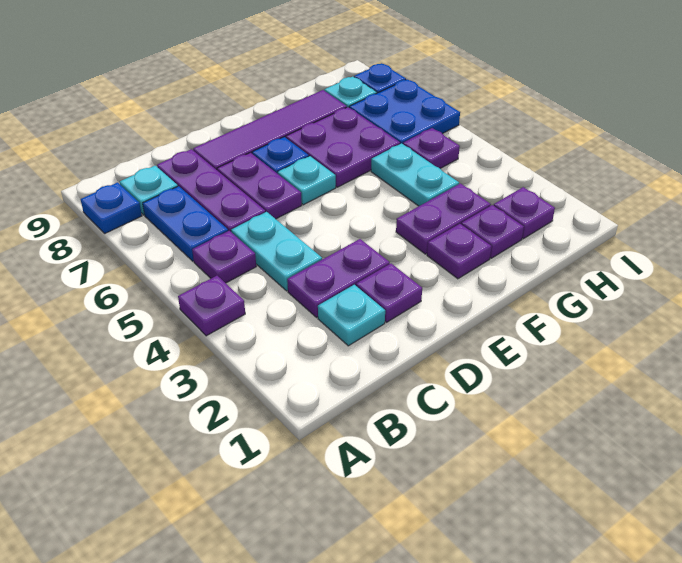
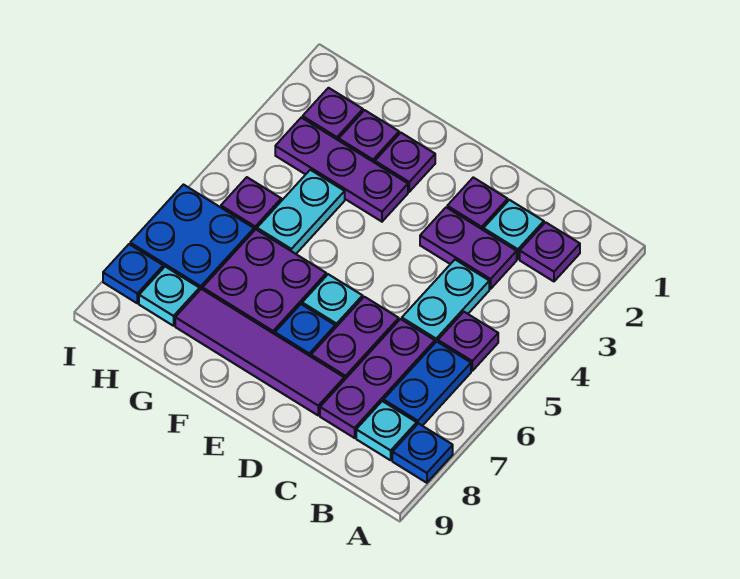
purple 1x1 plate [178,276,245,336] -> purple 1x1 plate moved to [520,222,580,281]
purple 1x2 plate [396,184,491,254] -> purple 1x3 plate [275,118,408,222]

